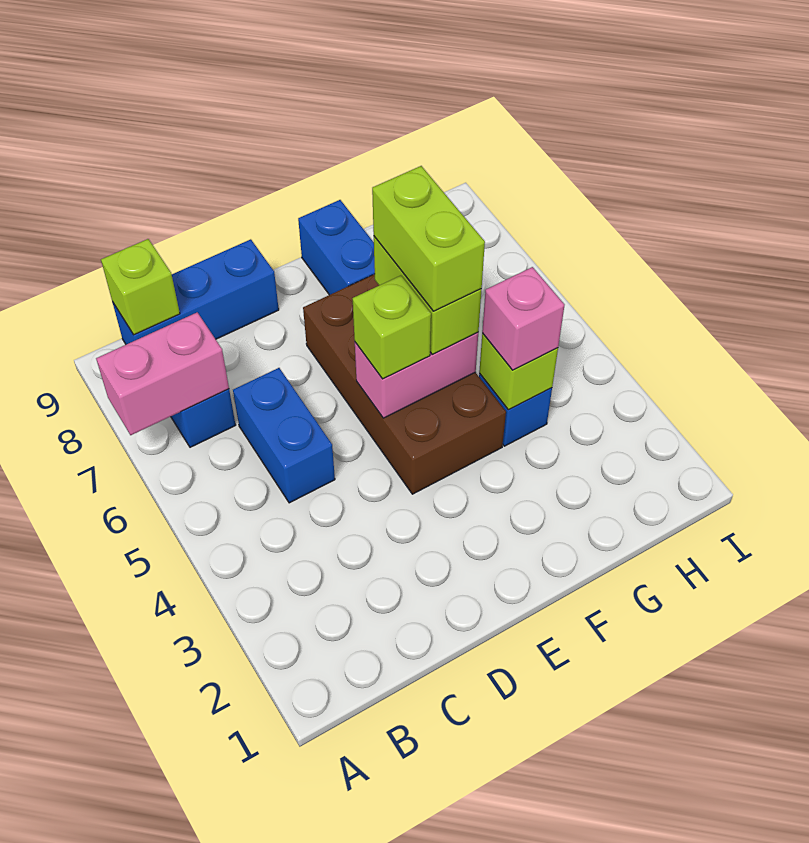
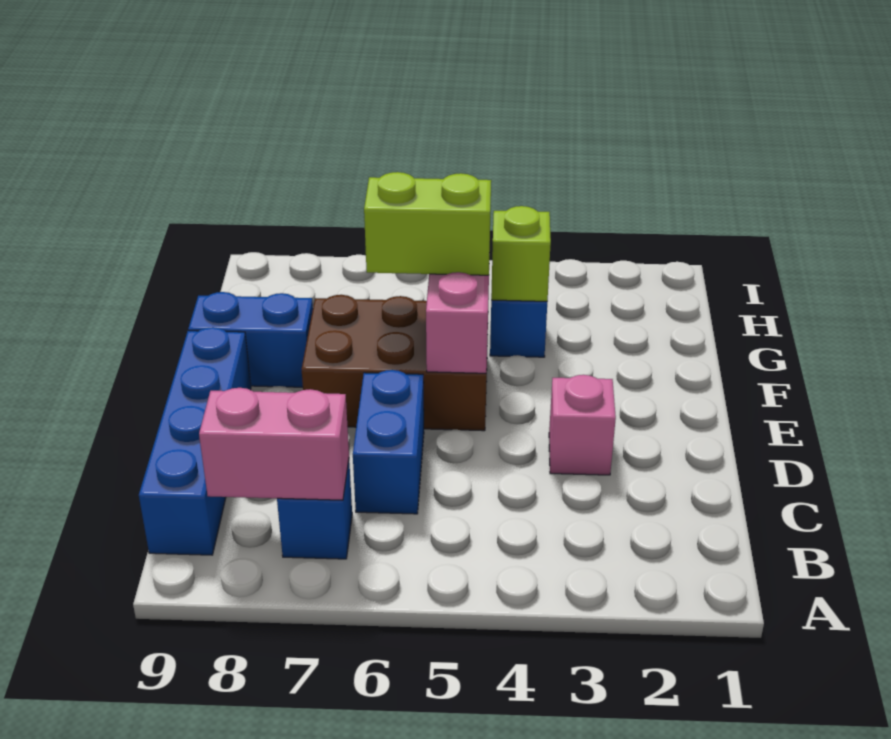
pink 1x2 brick [96,312,229,435] -> pink 1x2 brick turned to [199,388,349,500]
blue 1x3 brick [113,239,279,344] -> blue 1x4 brick [139,327,251,555]
lime 1x1 brick [101,239,180,335] -> none
blue 1x2 brick [233,368,335,503] -> blue 1x2 brick turned to [353,370,424,514]
brown 2x4 brick [303,274,506,494] -> brown 2x3 brick [302,295,488,431]
lime 1x1 brick [353,276,431,379] -> none
lime 1x2 brick [372,166,485,311] -> none
pink 1x1 brick [482,267,564,370] -> pink 1x1 brick moved to [549,375,616,475]

